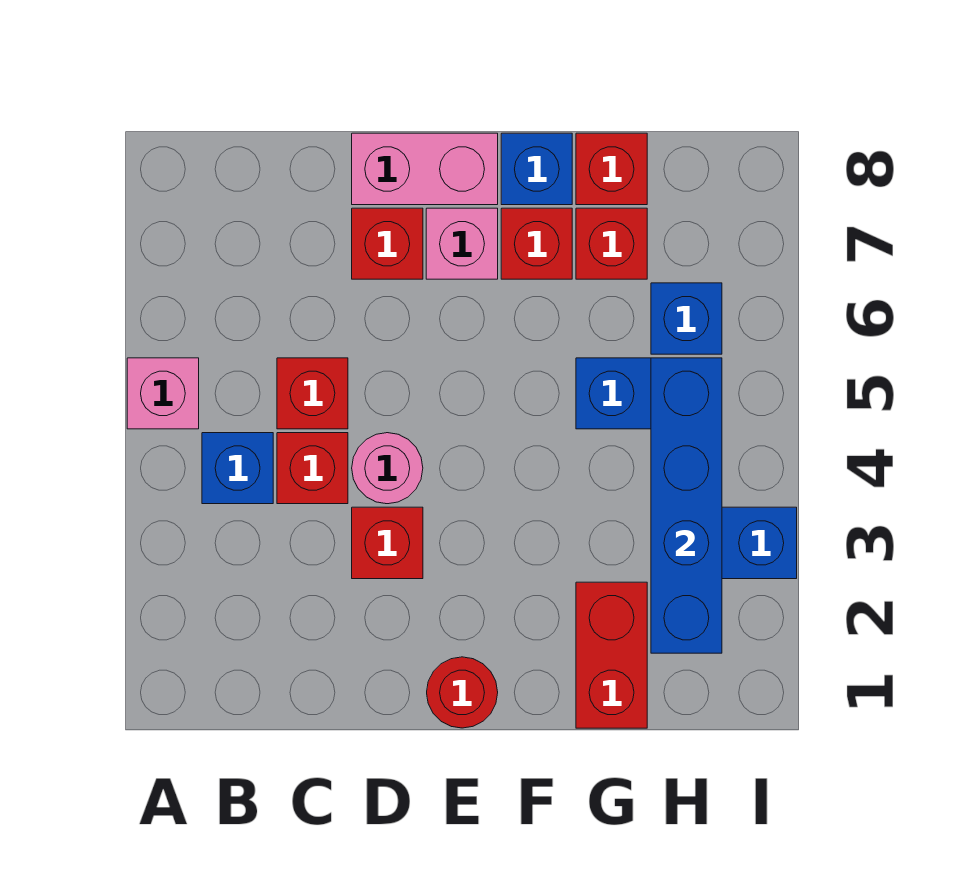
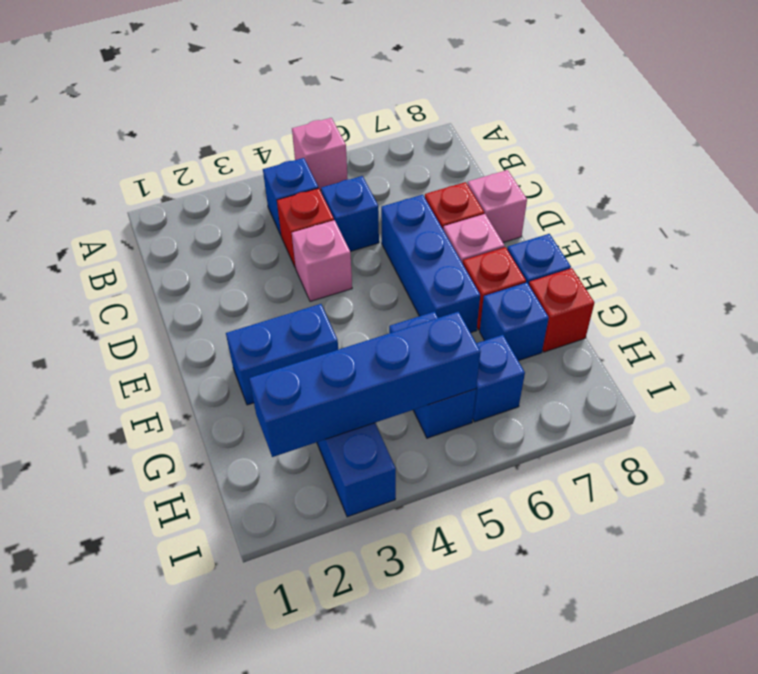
red 1x1 brick [277,358,348,429] -> blue 1x1 brick [321,176,379,252]
red 1x1 brick [352,507,423,579] -> none
pink 1x1 round brick [352,433,423,504] -> pink 1x1 brick [292,220,352,301]
none -> blue 1x3 brick [381,195,480,333]
pink 1x2 brick [352,133,498,205] -> pink 1x1 brick [468,170,527,242]
red 1x1 round brick [427,657,498,728] -> none
none -> blue 1x2 brick [226,304,338,405]
red 1x2 brick [576,582,647,728] -> none
red 1x1 brick [576,208,647,279] -> blue 1x1 brick [480,282,549,361]

